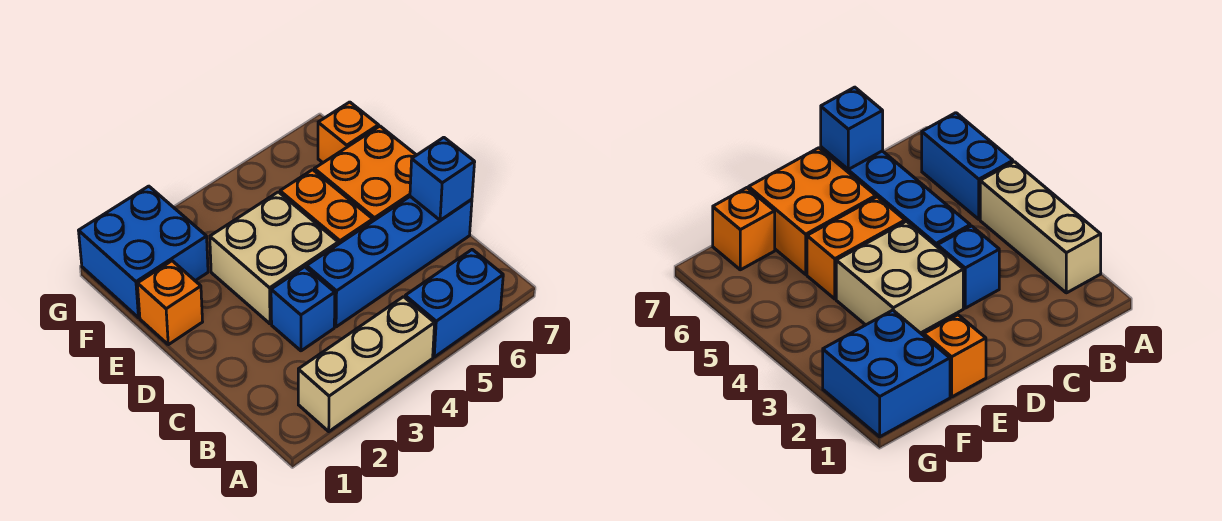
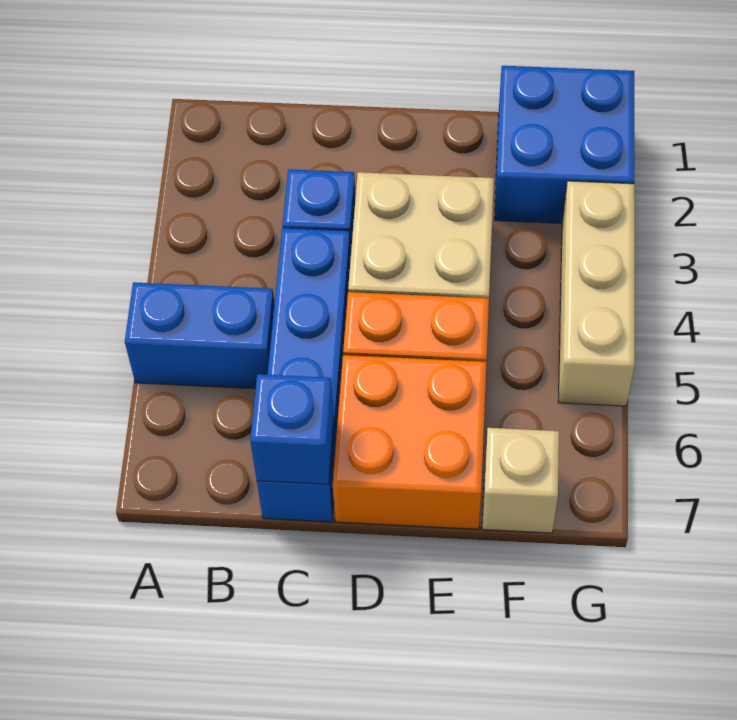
tan 1x3 brick [298,297,435,431] -> tan 1x3 brick moved to [558,181,635,406]
blue 1x2 brick [405,250,503,357] -> blue 1x2 brick turned to [125,282,275,389]
orange 1x1 brick [137,261,203,345] -> none
orange 1x1 brick [318,102,378,163] -> tan 1x1 brick [482,428,559,533]

